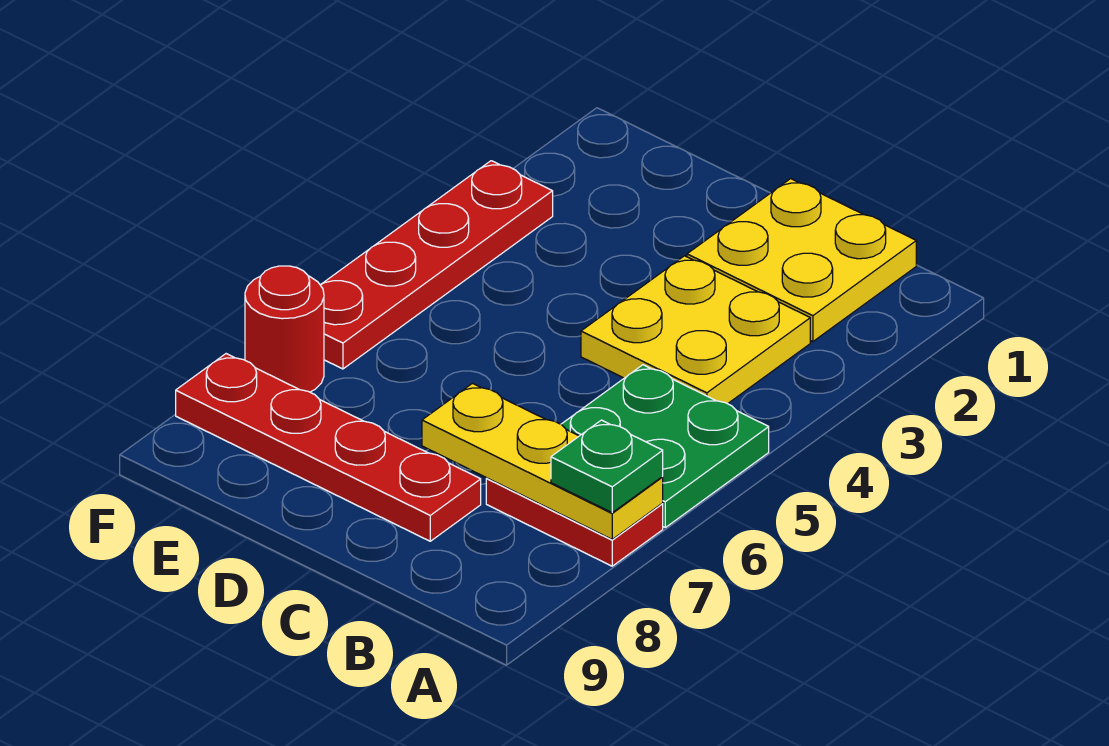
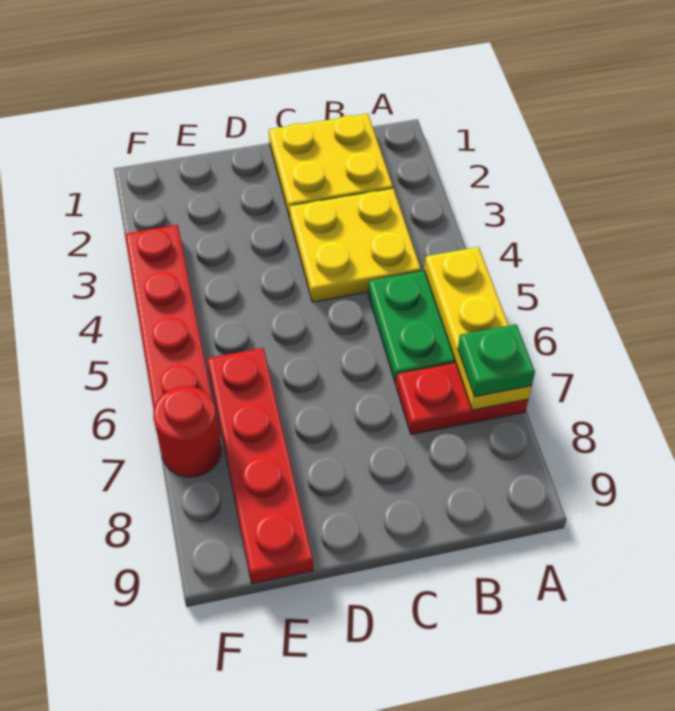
yellow 1x3 plate [422,384,663,539] -> yellow 1x3 plate turned to [424,247,532,410]
red 1x4 plate [176,354,481,541] -> red 1x4 plate turned to [207,348,313,584]

